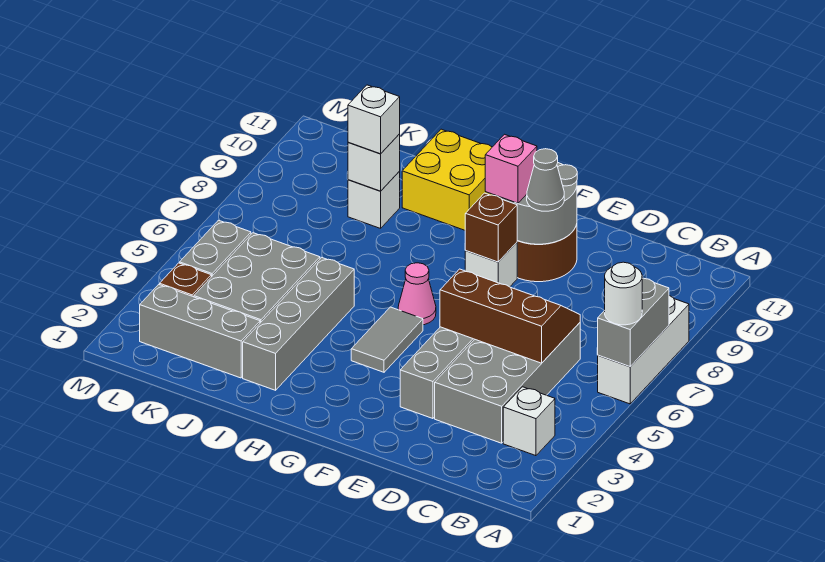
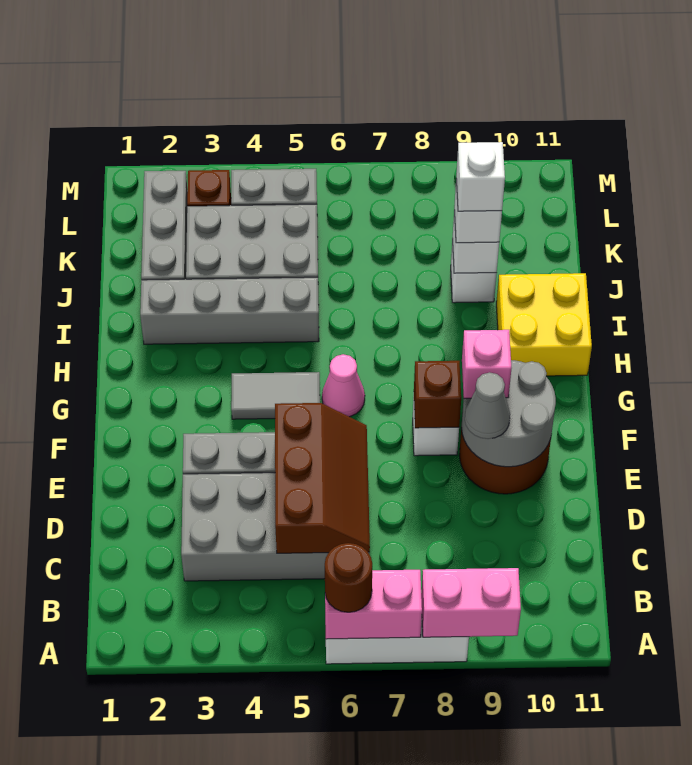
grey 1x2 brick [598,278,669,366] -> pink 1x2 brick [325,570,422,639]
white 1x1 round brick [605,262,642,325] -> brown 1x1 round brick [325,543,372,612]
none -> pink 1x2 brick [421,568,521,637]
white 1x1 brick [503,387,555,456] -> white 1x1 brick moved to [456,142,505,211]

